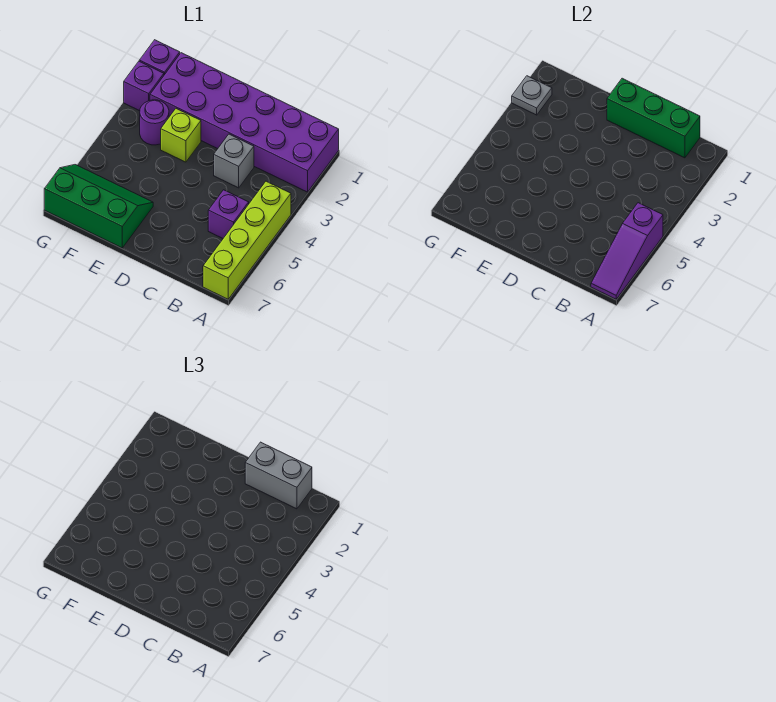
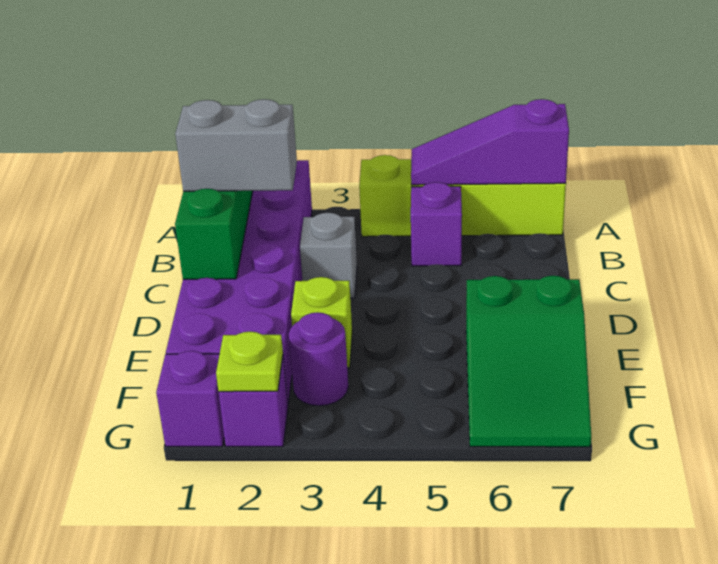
purple 1x3 slope [591,203,663,299] -> purple 1x3 slope turned to [411,99,569,185]
grey 1x2 brick [245,442,312,509] -> grey 1x2 brick turned to [175,99,297,191]
green 2x3 slope [44,165,153,248] -> green 2x3 slope turned to [466,276,591,447]
grey 1x1 plate [512,76,552,115] -> lime 1x1 plate [216,332,283,392]

